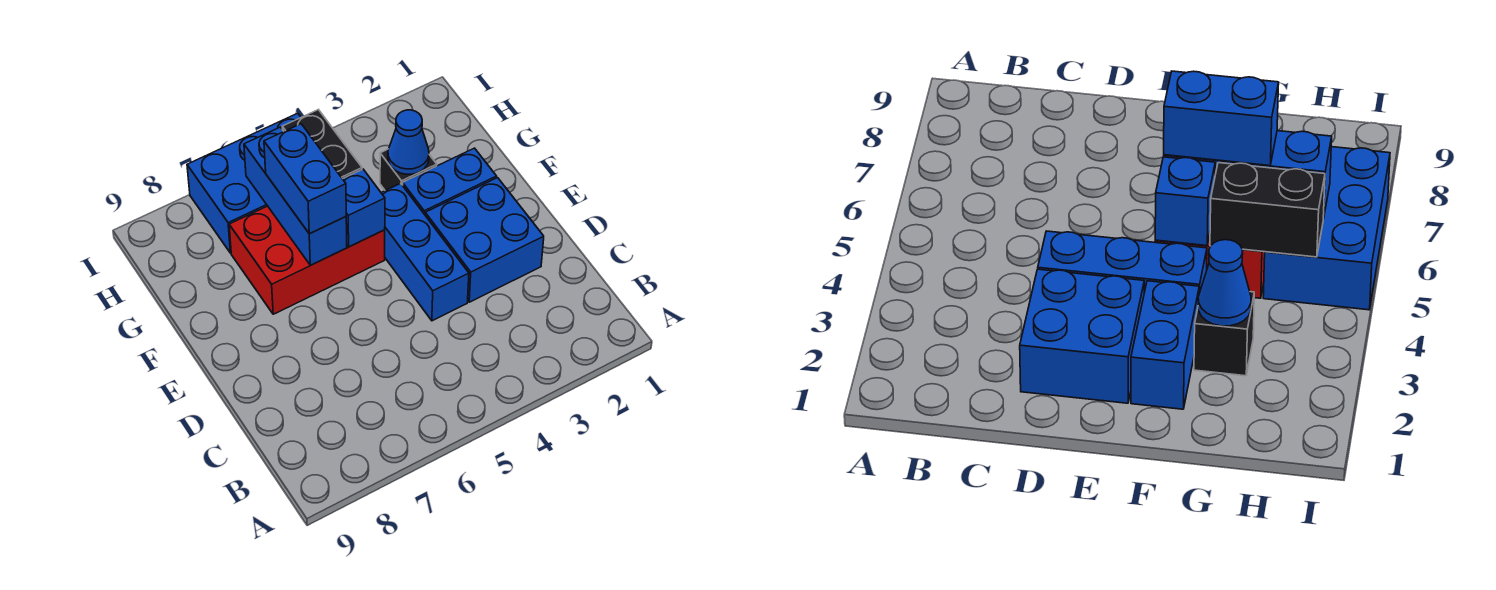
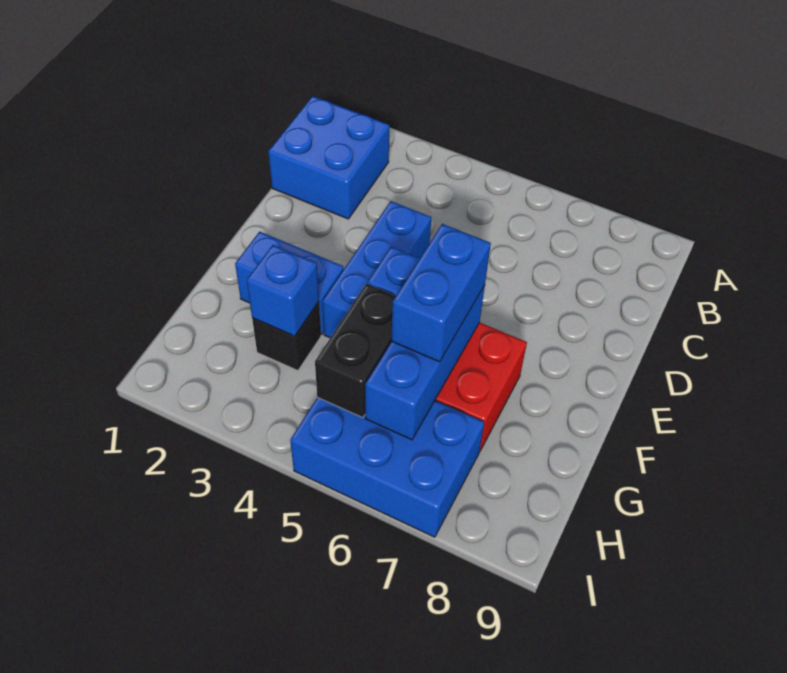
blue 2x2 brick [425,178,544,302] -> blue 2x2 brick moved to [268,96,389,219]
blue 1x1 cone [388,110,429,174] -> blue 1x1 brick [247,245,319,336]

